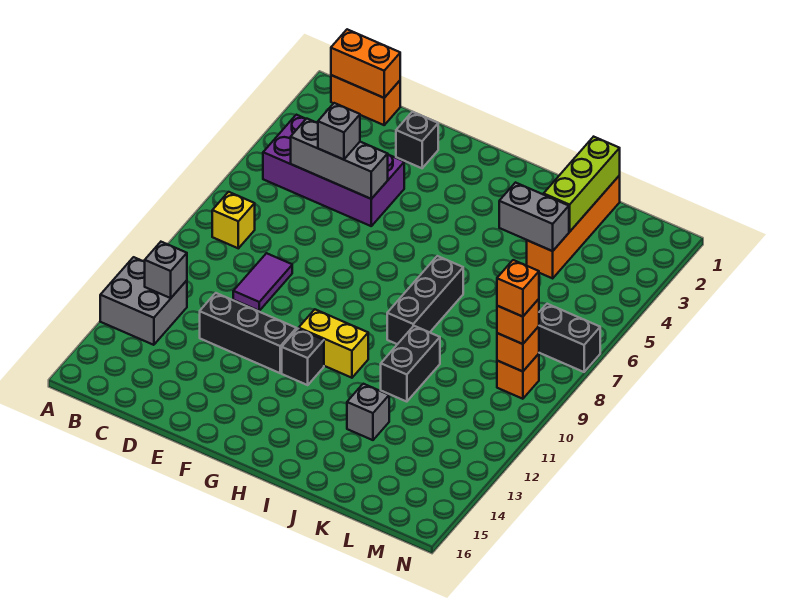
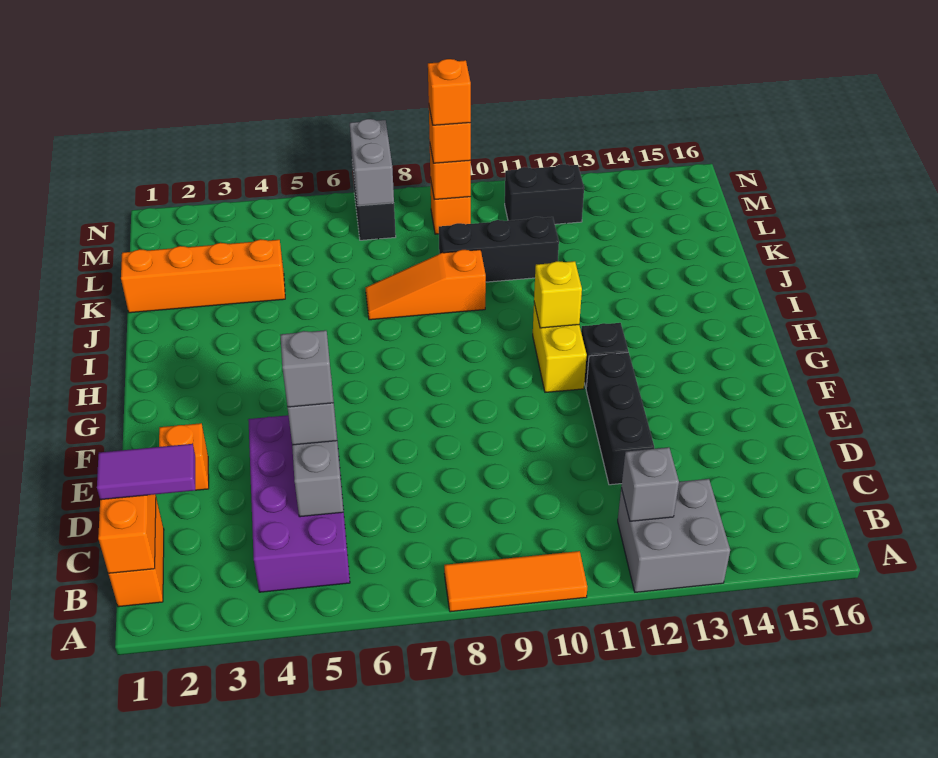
none -> orange 1x3 tile [444,551,587,612]
yellow 1x1 brick [212,192,255,248] -> yellow 1x1 brick moved to [534,261,582,328]
purple 1x2 tile [233,253,292,311] -> purple 1x2 tile moved to [97,444,195,500]
black 1x1 brick [396,112,438,168] -> orange 1x1 brick [159,423,209,490]
black 1x3 brick [387,256,463,344] -> black 1x3 brick moved to [439,217,559,282]
grey 1x2 brick [499,183,569,251] -> grey 1x2 brick moved to [350,119,394,206]
none -> orange 1x3 slope [366,250,486,320]
black 1x2 brick [381,326,440,402] -> black 1x2 brick moved to [505,164,584,224]
grey 1x1 brick [347,384,389,440] -> grey 1x1 brick moved to [280,330,333,407]
lime 1x3 brick [544,137,620,232] -> none

